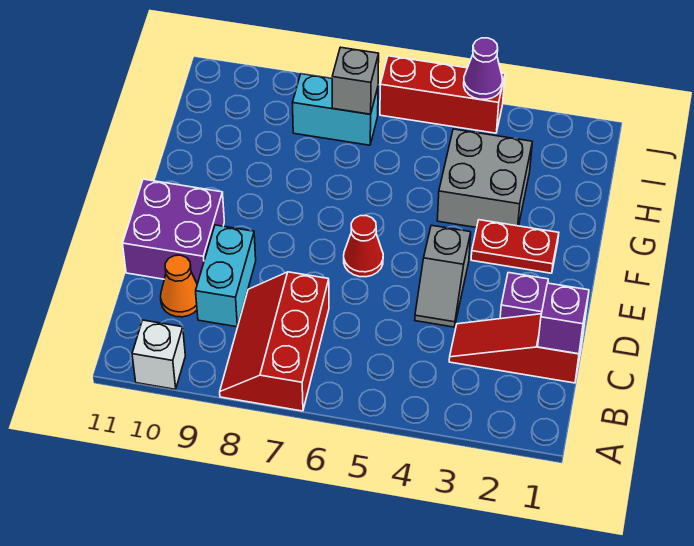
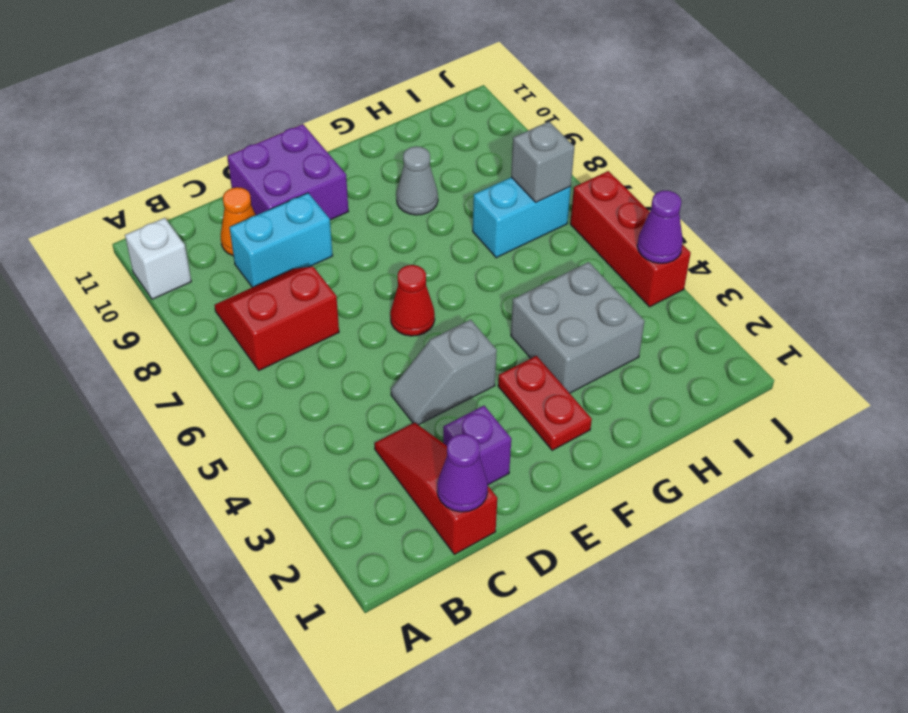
red 2x3 slope [220,272,329,411] -> red 2x2 slope [215,267,339,370]
purple 1x1 brick [538,283,589,354] -> purple 1x1 cone [437,434,488,512]
none -> grey 1x1 cone [396,146,438,215]
cyan 1x2 brick [293,74,378,145] -> cyan 1x2 brick turned to [473,177,571,258]

